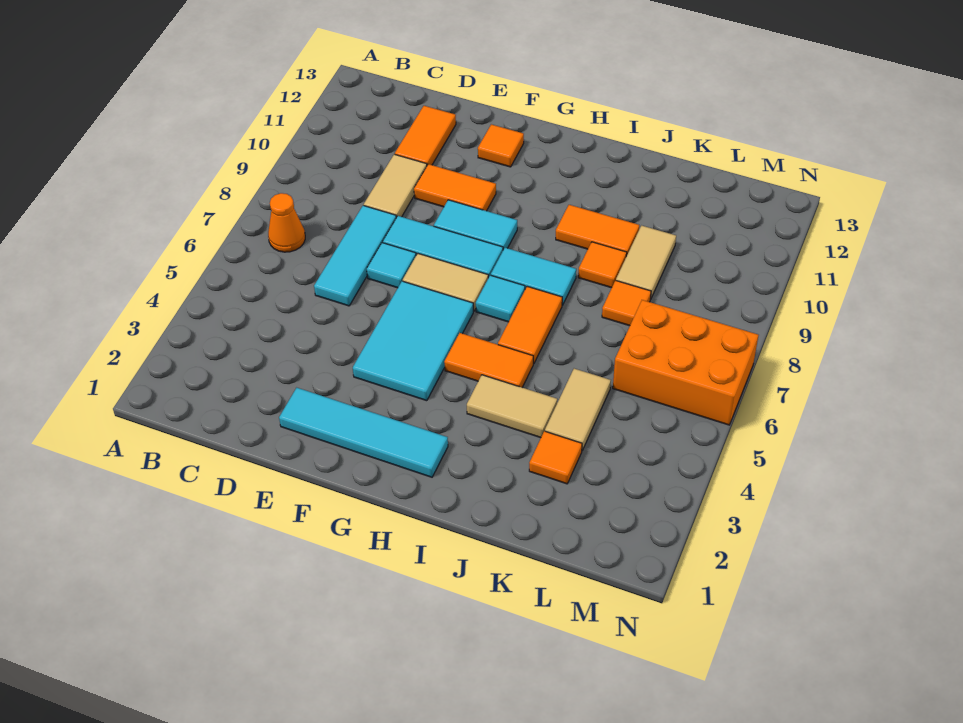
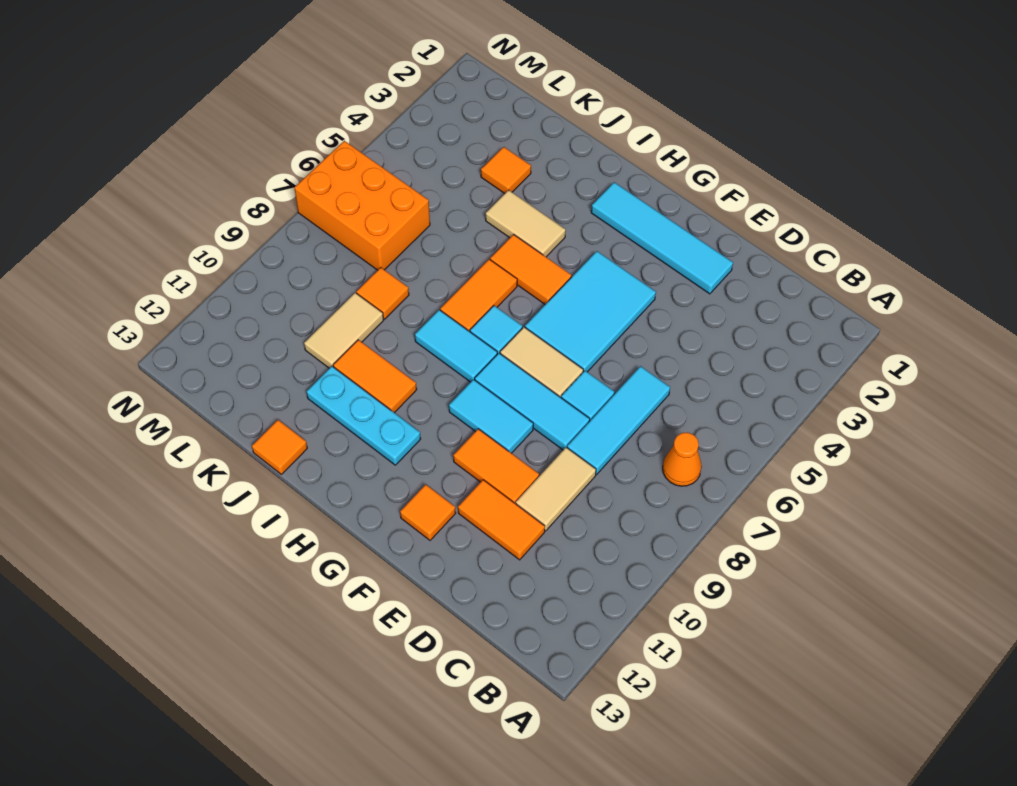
orange 1x2 tile [395,106,456,165] -> orange 1x2 tile turned to [458,480,545,560]
none -> cyan 1x3 plate [307,366,421,465]
orange 1x1 tile [578,242,627,288] -> orange 1x1 tile moved to [252,420,307,474]
tan 1x2 tile [545,369,611,450] -> none

